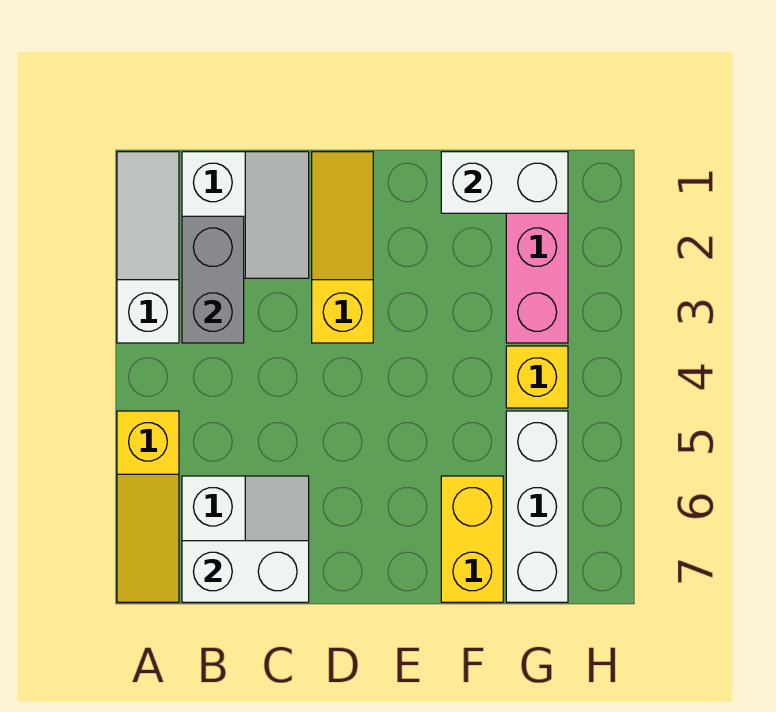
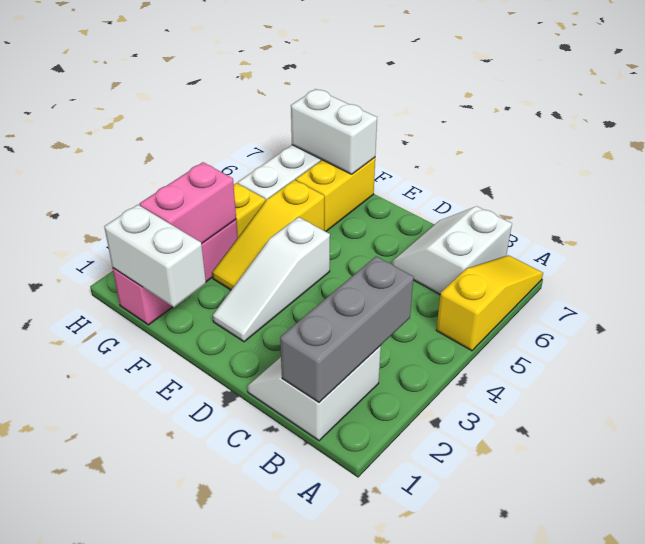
white 1x3 slope [117,152,179,343] -> white 1x3 slope moved to [213,217,330,342]
grey 1x2 brick [182,216,244,343] -> grey 1x3 brick [280,256,414,402]
white 1x2 brick [182,541,309,602] -> white 1x2 brick moved to [291,89,377,174]
yellow 1x3 slope [312,152,373,343] -> yellow 1x3 slope moved to [212,180,324,290]
none -> pink 1x2 brick [140,162,236,244]

